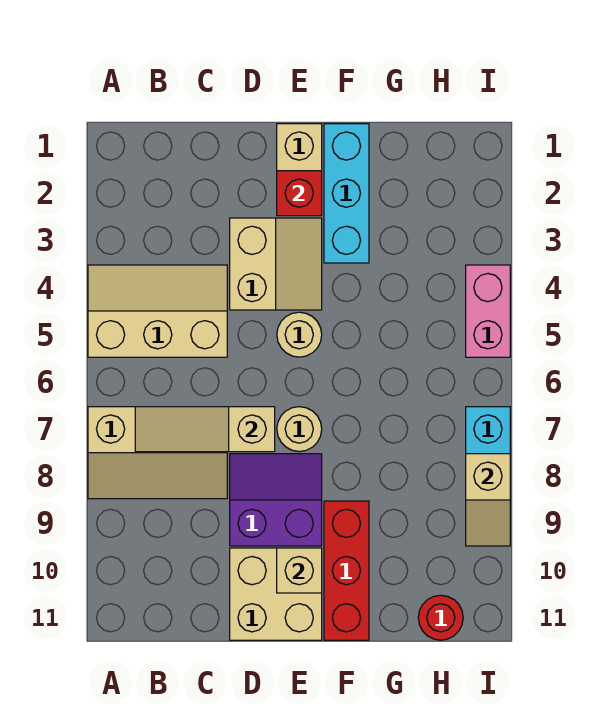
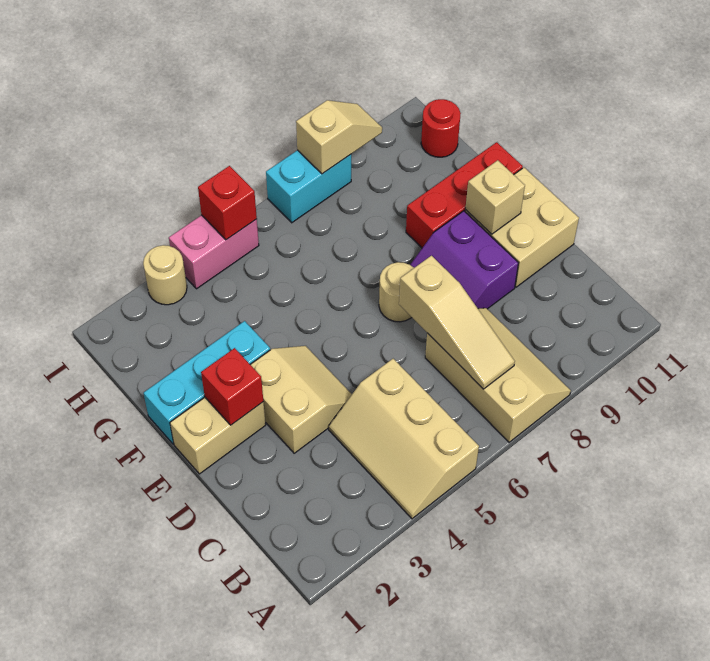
tan 2x2 slope [230,218,322,310] -> tan 2x2 slope turned to [250,346,352,453]
tan 1x1 round brick [277,312,322,357] -> tan 1x1 round brick moved to [143,245,187,305]
none -> red 1x1 brick [198,166,257,240]

